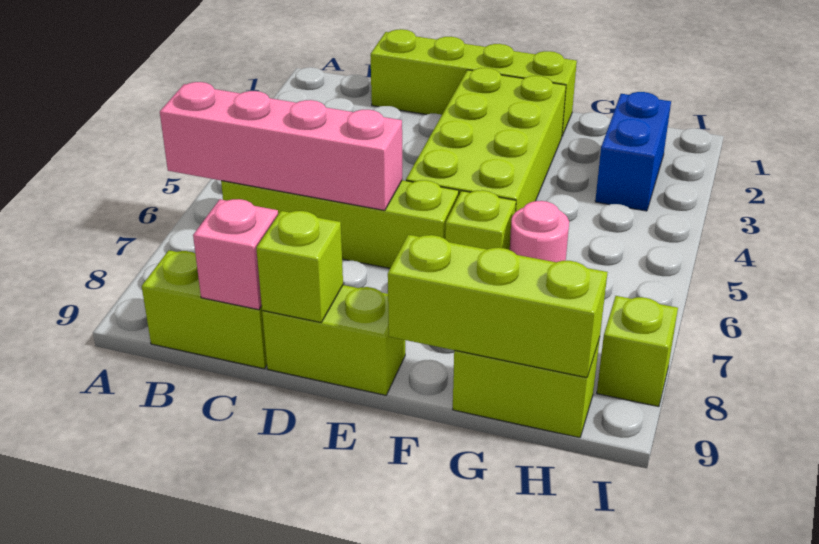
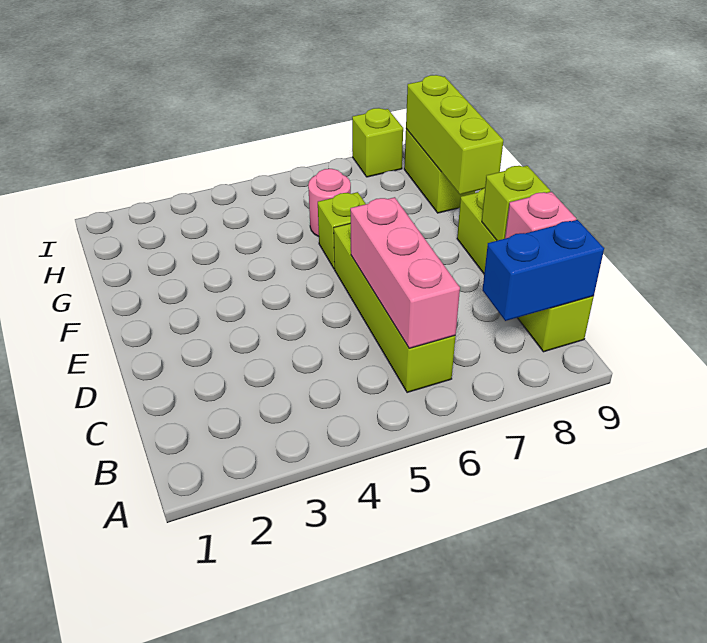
pink 1x4 brick [160,82,402,210] -> pink 1x3 brick [350,197,460,348]
lime 1x4 brick [371,29,577,136] -> none
lime 2x4 brick [406,68,566,212] -> none
blue 1x2 brick [595,92,671,211] -> blue 1x2 brick moved to [482,220,604,321]

